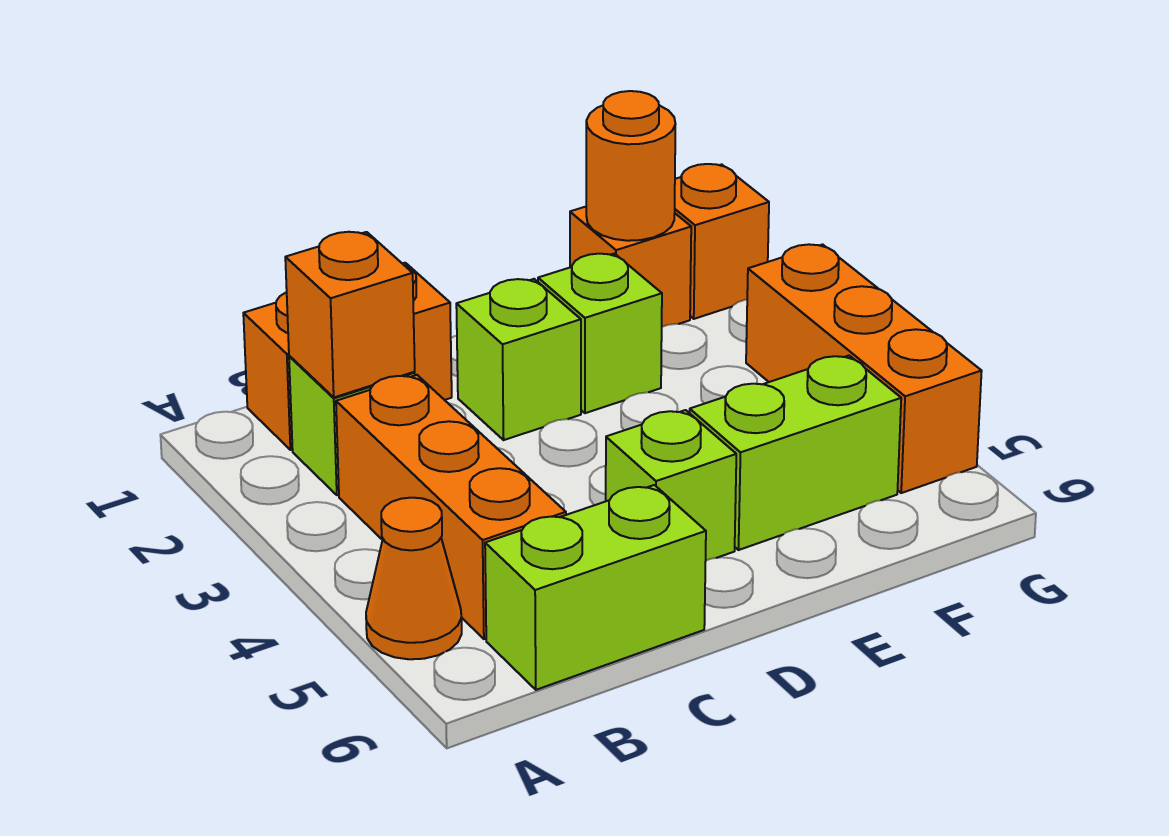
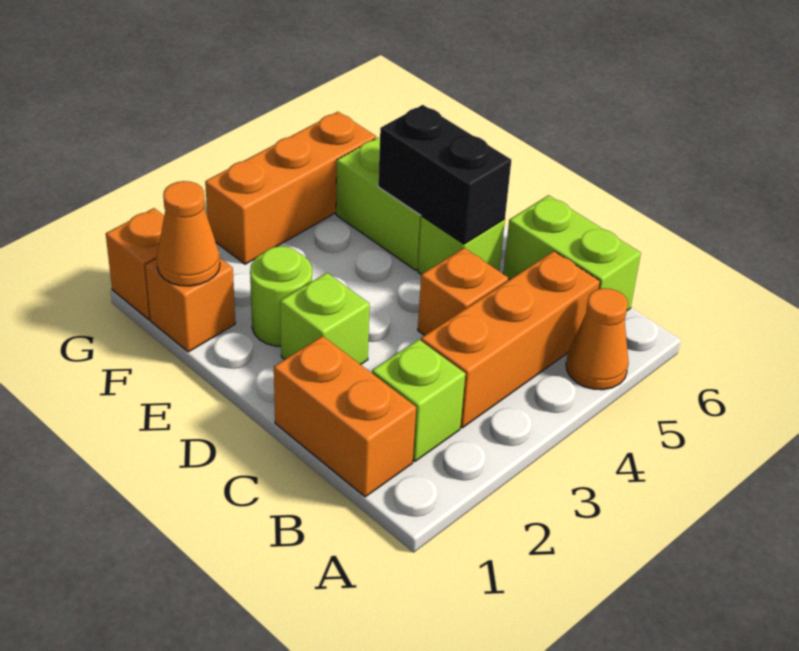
orange 1x1 brick [285,232,415,397] -> orange 1x1 brick moved to [418,248,508,336]
none -> black 1x2 brick [378,105,511,244]
lime 1x1 brick [538,254,662,413] -> lime 1x1 round brick [250,246,312,346]
orange 1x1 round brick [586,91,675,241] -> orange 1x1 cone [157,181,220,286]

